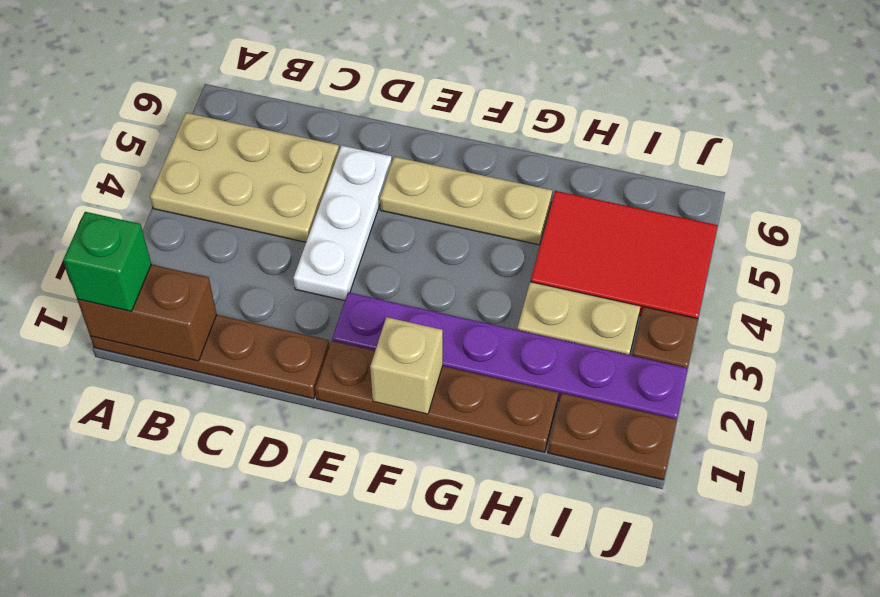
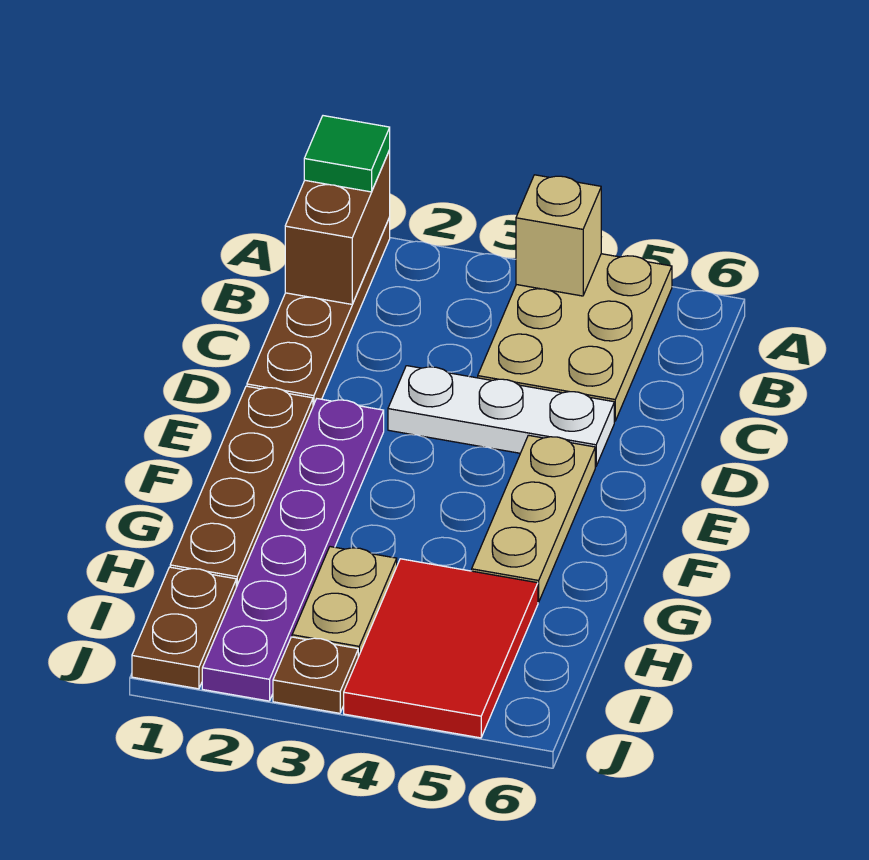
green 1x1 brick [63,212,151,311] -> green 1x1 tile [304,116,390,192]
tan 1x1 brick [370,317,443,414] -> tan 1x1 brick moved to [516,175,601,296]

